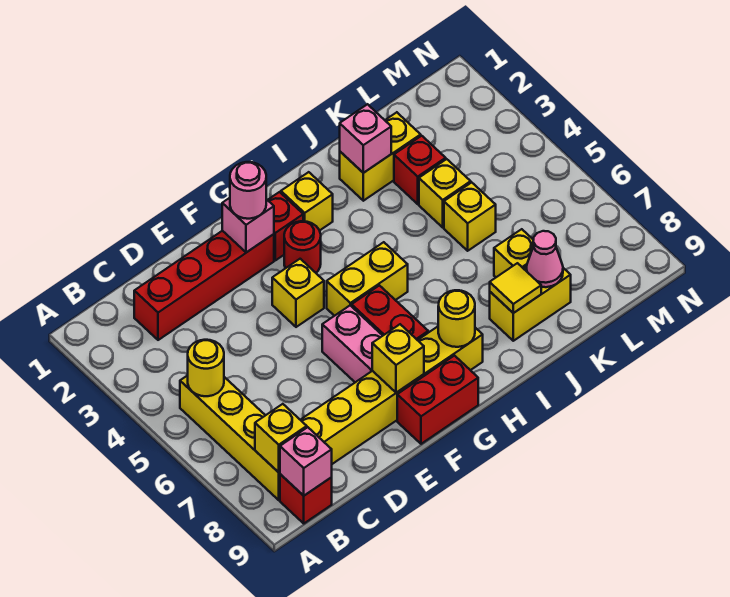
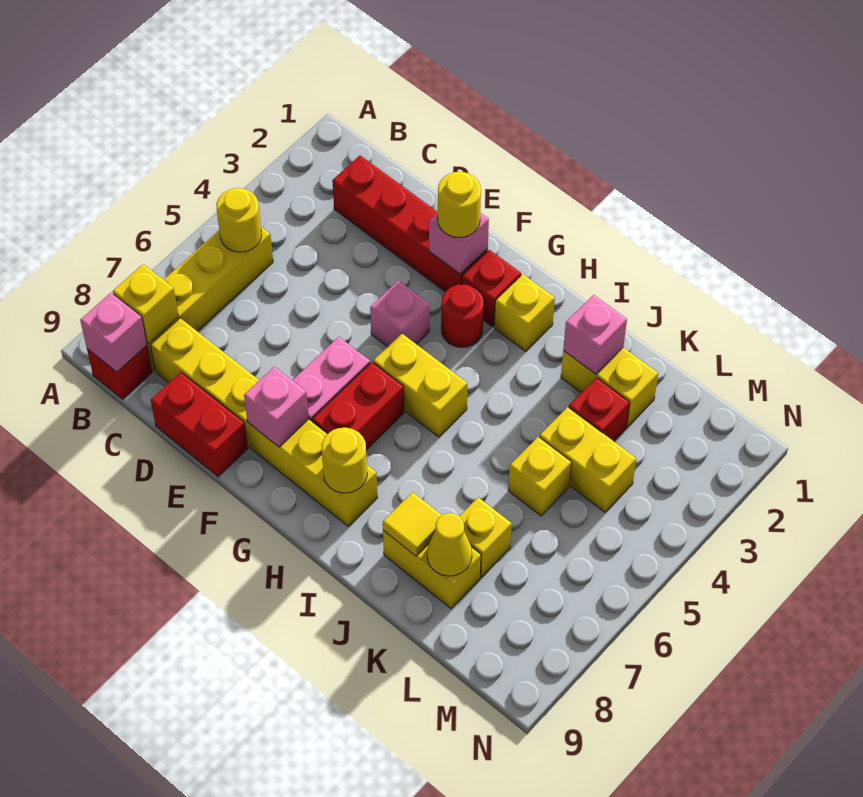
pink 1x1 round brick [230,162,266,219] -> yellow 1x1 round brick [438,172,481,237]
yellow 1x1 brick [272,259,324,327] -> pink 1x1 brick [370,280,430,347]
yellow 1x1 brick [372,324,424,393] -> pink 1x1 brick [244,367,309,447]
red 1x2 brick [397,356,478,444] -> red 1x2 brick moved to [151,372,248,477]
yellow 1x1 brick [419,159,471,227] -> yellow 1x2 brick [539,407,636,512]
pink 1x1 cone [526,231,563,287] -> yellow 1x1 cone [427,513,472,576]

